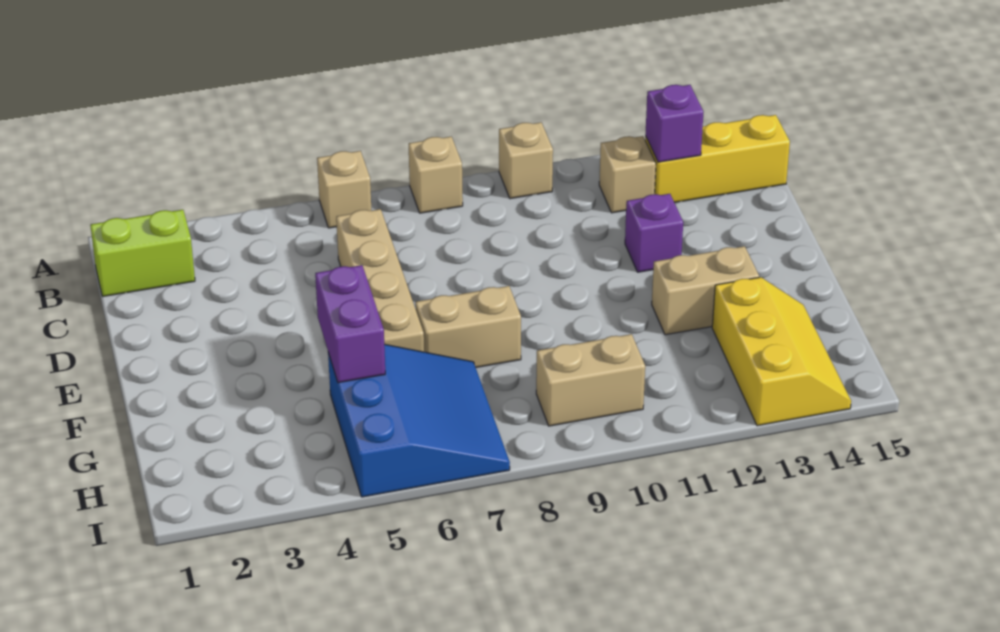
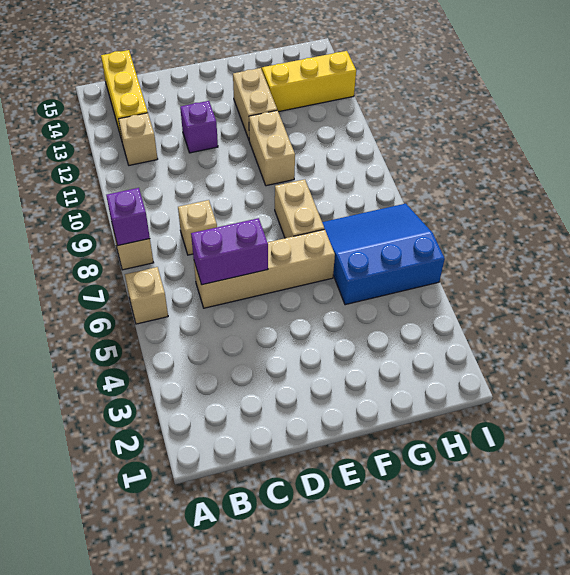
tan 1x1 brick [499,122,553,199] -> tan 1x1 brick moved to [178,200,217,255]
lime 1x2 brick [90,210,195,296] -> none
purple 1x1 brick [645,85,704,162] -> purple 1x1 brick moved to [106,188,150,246]
purple 1x2 brick [315,265,385,383] -> purple 1x2 brick moved to [191,218,268,285]
tan 1x2 brick [536,334,645,426] -> tan 1x2 brick moved to [249,110,295,186]

